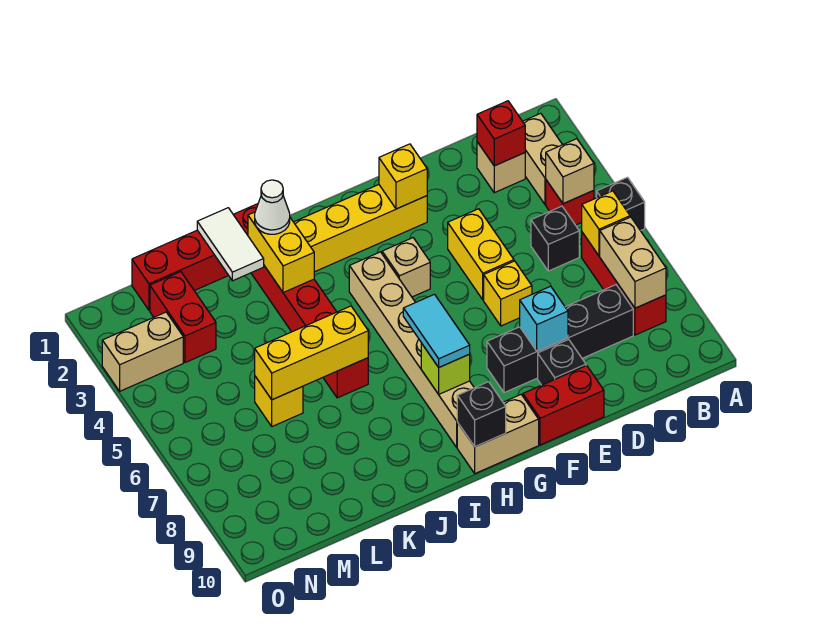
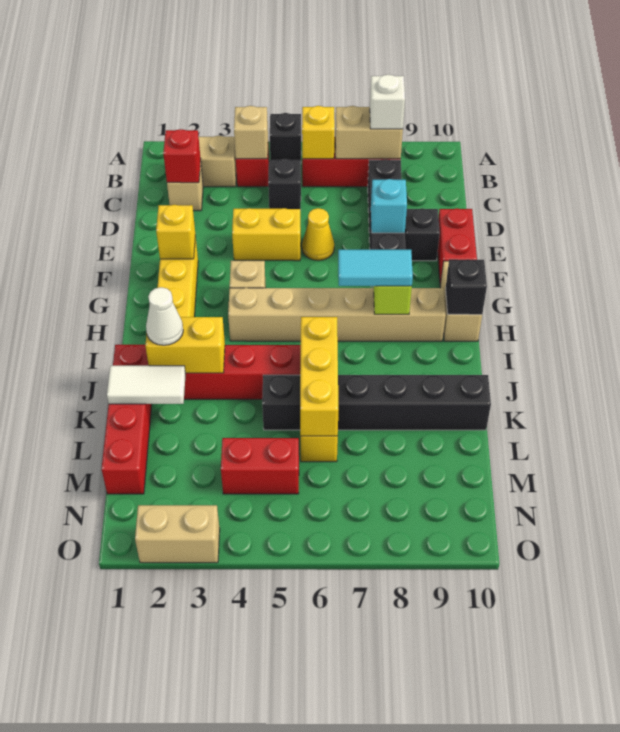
none -> white 1x1 brick [370,75,405,129]
yellow 1x1 brick [484,261,532,326] -> yellow 1x1 cone [302,208,334,260]
none -> black 1x6 brick [262,375,491,430]
red 1x2 brick [150,272,216,363] -> red 1x2 brick moved to [221,438,299,494]
tan 1x2 brick [102,312,183,391] -> tan 1x2 brick turned to [135,505,220,563]

